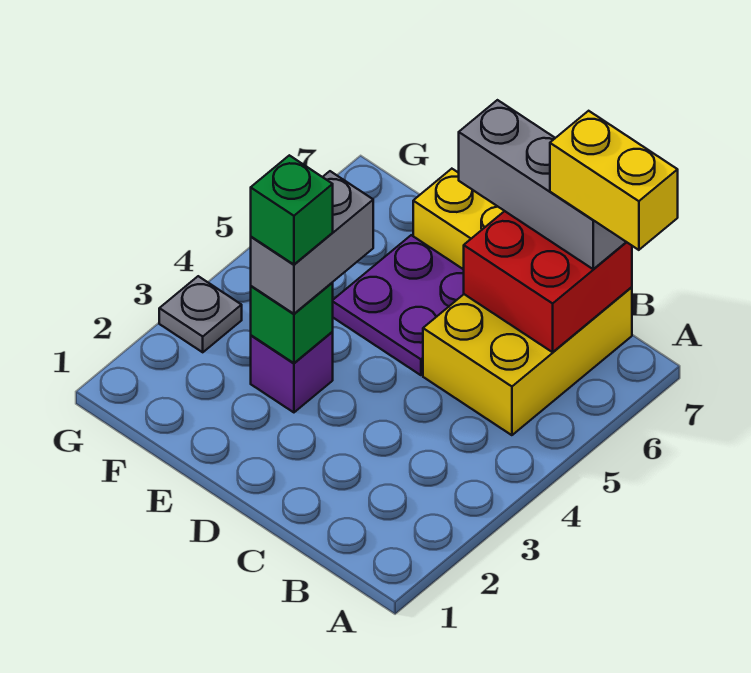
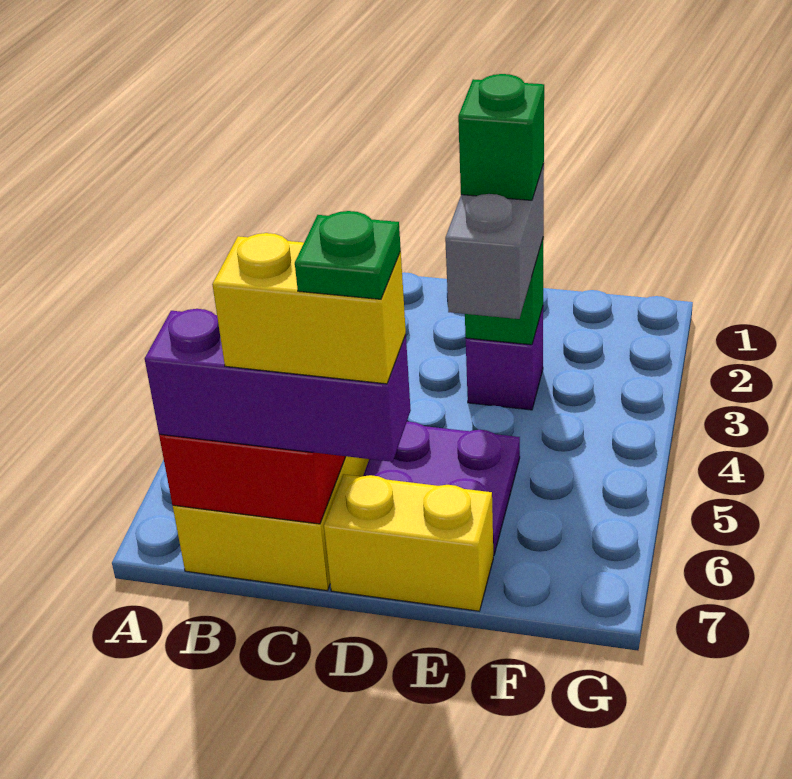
yellow 1x2 brick [550,111,678,250] -> yellow 1x2 brick moved to [212,233,406,384]
grey 1x3 brick [459,100,626,269] -> purple 1x3 brick [145,309,411,462]
none -> green 1x1 plate [295,211,401,299]
grey 1x1 plate [159,276,242,352] -> none

